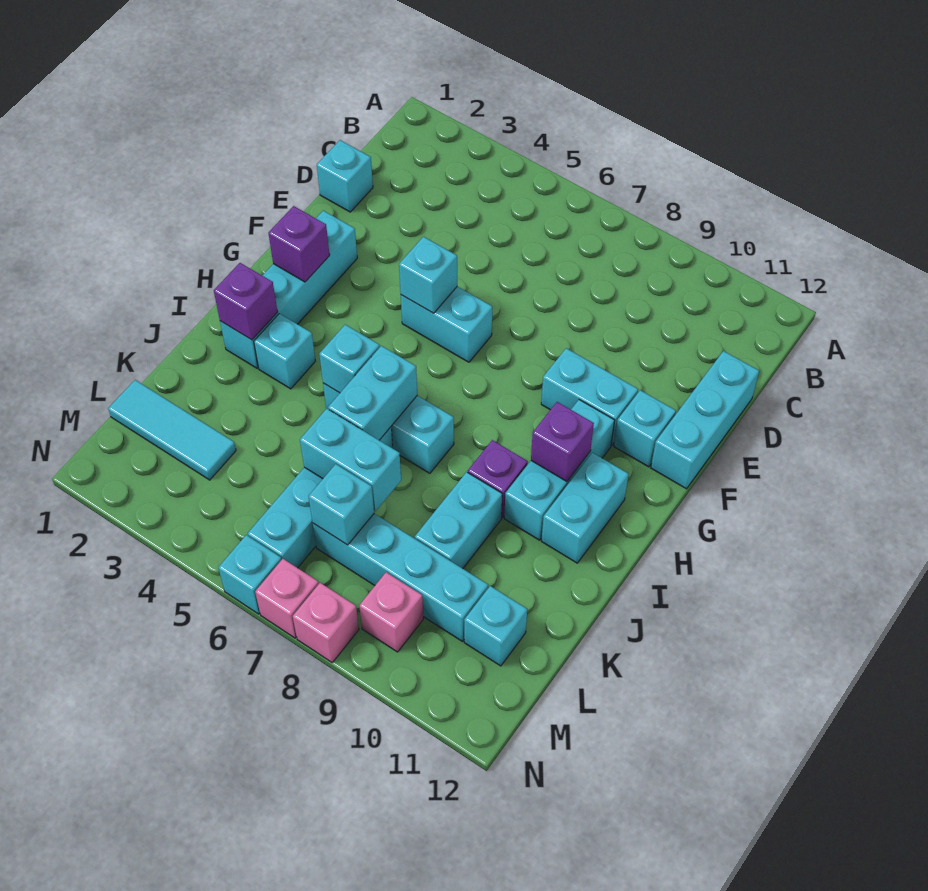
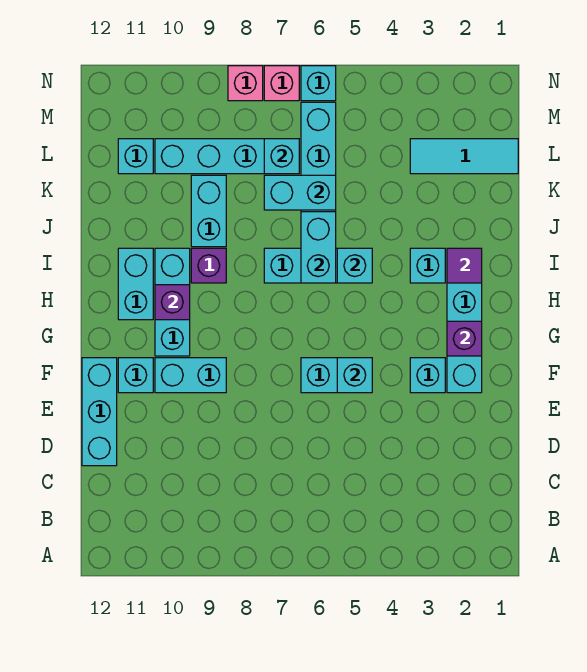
cyan 1x1 brick [317,140,373,212] -> cyan 1x1 brick moved to [410,358,445,393]
purple 1x1 brick [214,263,277,340] -> purple 1x1 tile [447,248,482,283]
pink 1x1 brick [359,572,423,652] -> none

